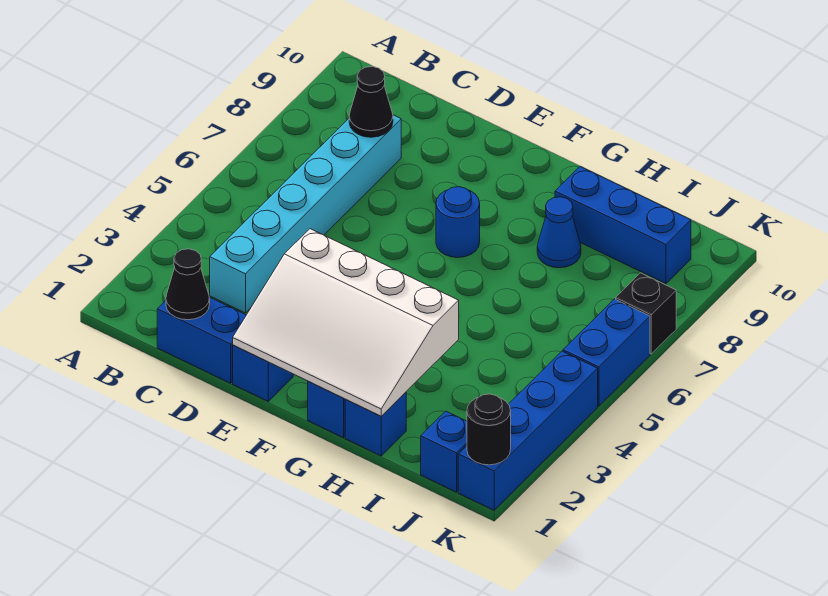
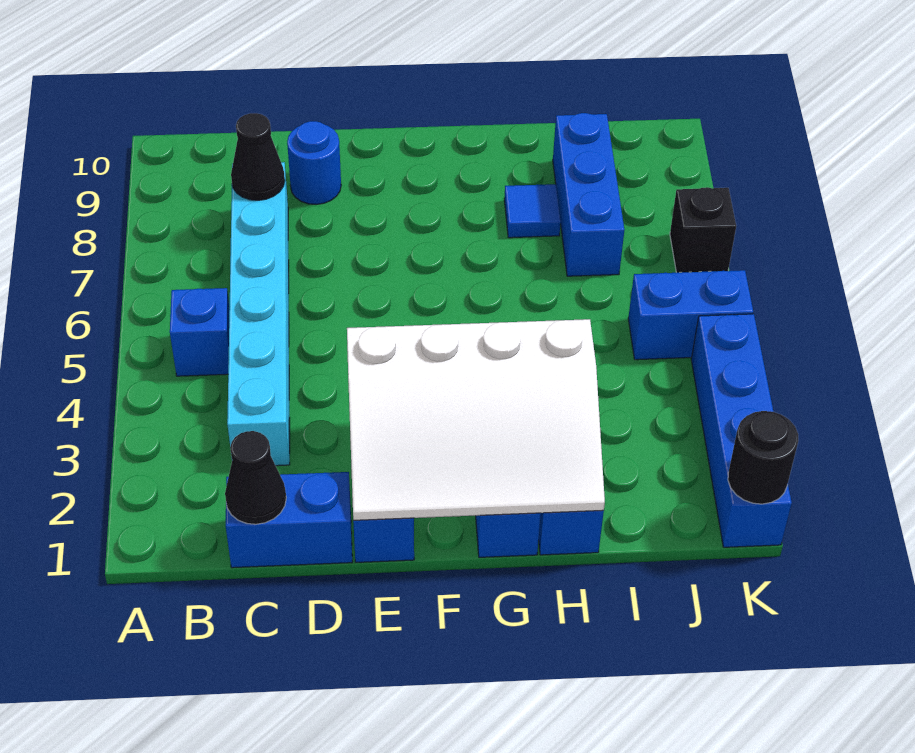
blue 1x1 round brick [436,187,480,258] -> blue 1x1 round brick moved to [287,121,341,204]
blue 1x1 cone [537,197,581,268] -> blue 1x1 tile [504,184,561,238]
blue 1x3 brick [555,166,691,284] -> blue 1x3 brick turned to [553,113,624,276]
blue 1x1 brick [421,411,467,492] -> blue 1x1 brick moved to [170,288,230,376]
blue 1x2 brick [563,299,650,406] -> blue 1x2 brick turned to [628,270,753,360]

